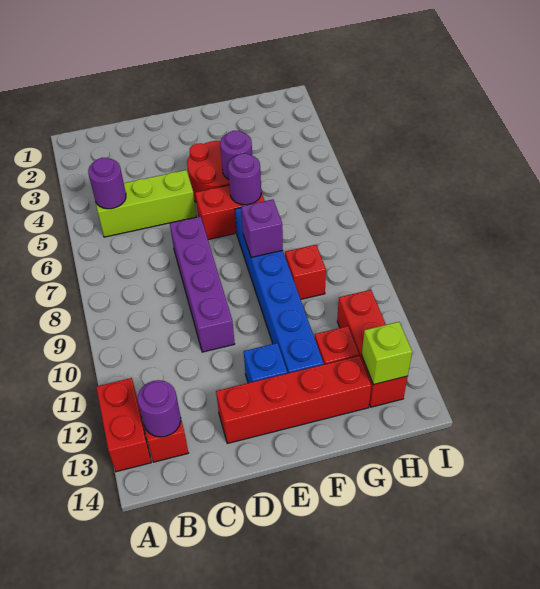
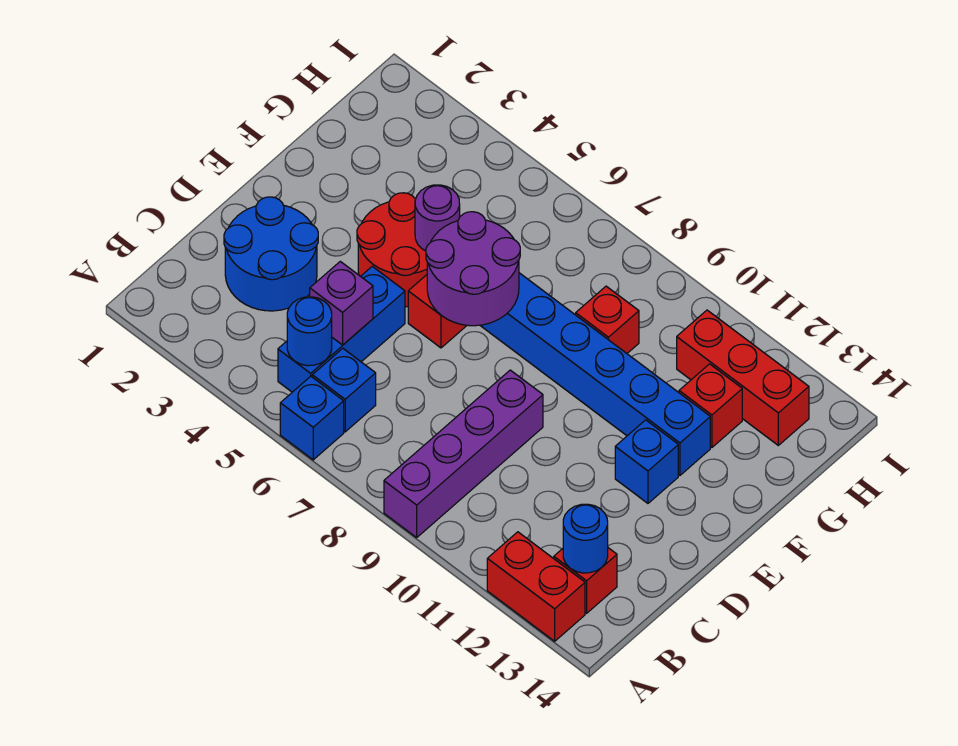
none -> blue 1x1 brick [280,376,344,460]
lime 1x3 brick [96,170,196,237] -> blue 1x3 brick [278,266,405,392]
purple 1x1 round brick [88,158,126,209] -> blue 1x1 round brick [287,297,332,366]
none -> blue 1x1 brick [312,348,376,432]
purple 1x1 round brick [138,380,181,437] -> blue 1x1 round brick [563,504,608,573]
none -> blue 2x2 round brick [224,197,318,311]
purple 1x4 brick [170,217,235,352] -> purple 1x4 brick turned to [384,370,543,537]
red 1x4 brick [216,356,371,443] -> none
purple 1x1 round brick [228,153,261,205] -> purple 2x2 round brick [426,212,520,326]
purple 1x1 brick [241,200,283,257] -> purple 1x1 brick moved to [310,261,373,345]
lime 1x1 brick [362,322,412,385] -> none

